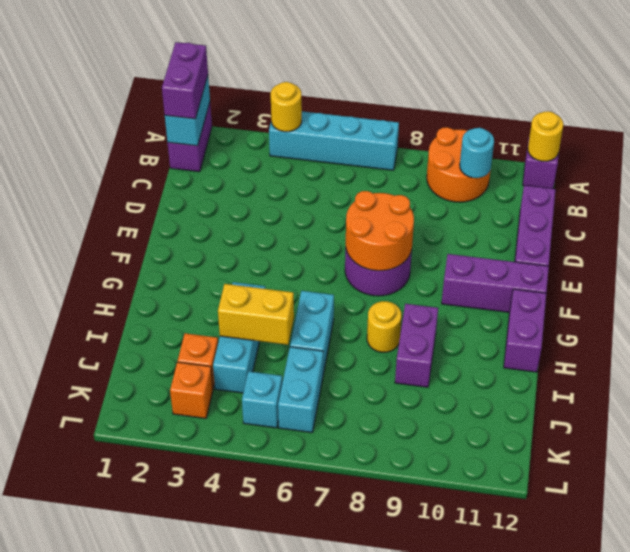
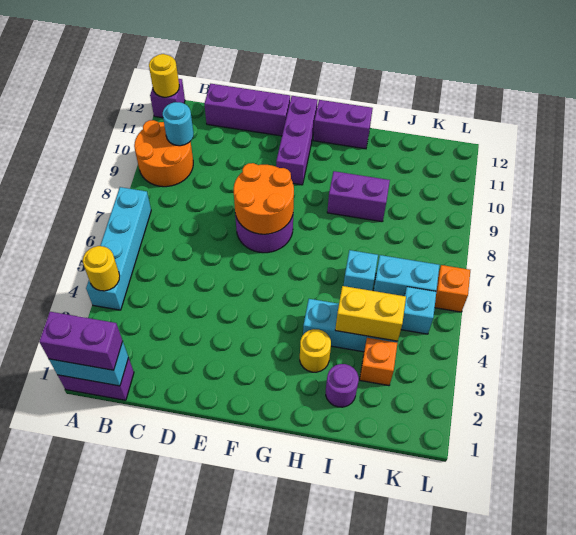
cyan 1x2 brick [290,291,334,374] -> cyan 1x1 brick [344,250,378,291]
yellow 1x1 round brick [367,301,401,352] -> yellow 1x1 round brick moved to [300,329,331,372]
none -> purple 1x1 round brick [326,364,359,407]
yellow 1x2 brick [218,284,294,345] -> yellow 1x2 brick turned to [335,286,406,341]
orange 1x1 brick [170,362,213,418] -> orange 1x1 brick moved to [435,265,470,312]

